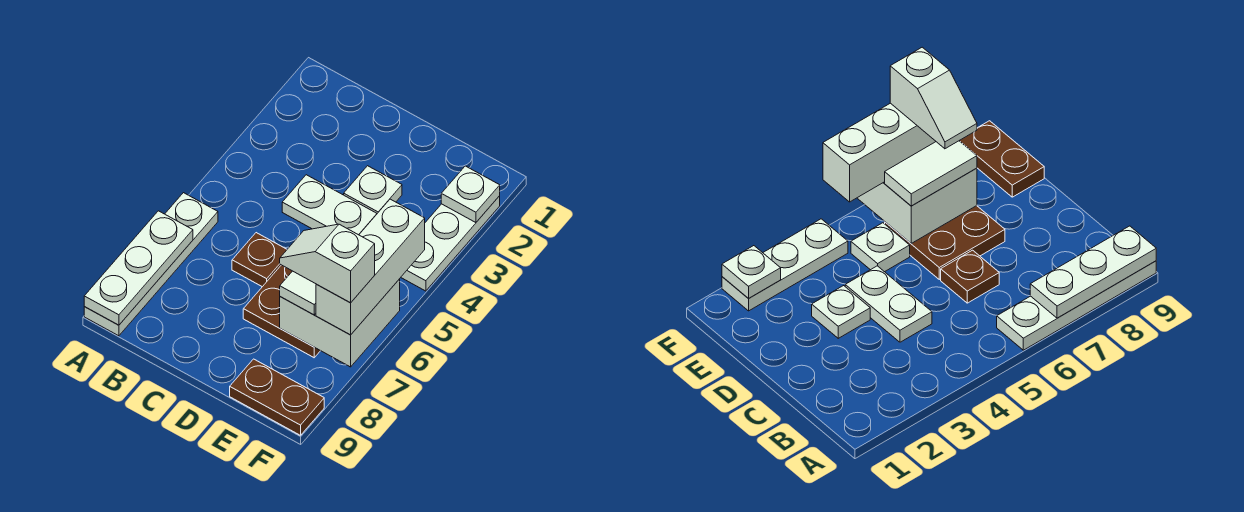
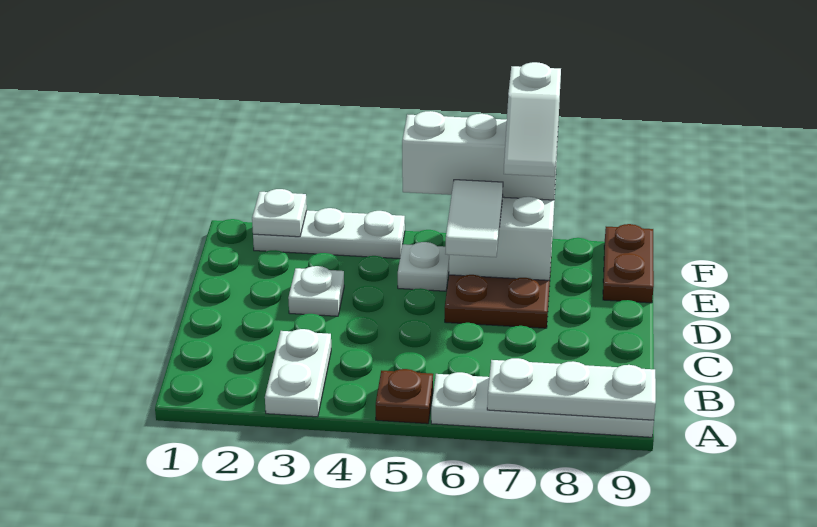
white 1x2 plate [282,175,377,235] -> white 1x2 plate moved to [265,329,331,417]
brown 1x1 plate [232,233,287,287] -> brown 1x1 plate moved to [376,369,433,424]
white 1x2 tile [280,271,316,315] -> white 1x2 tile turned to [446,180,503,257]

